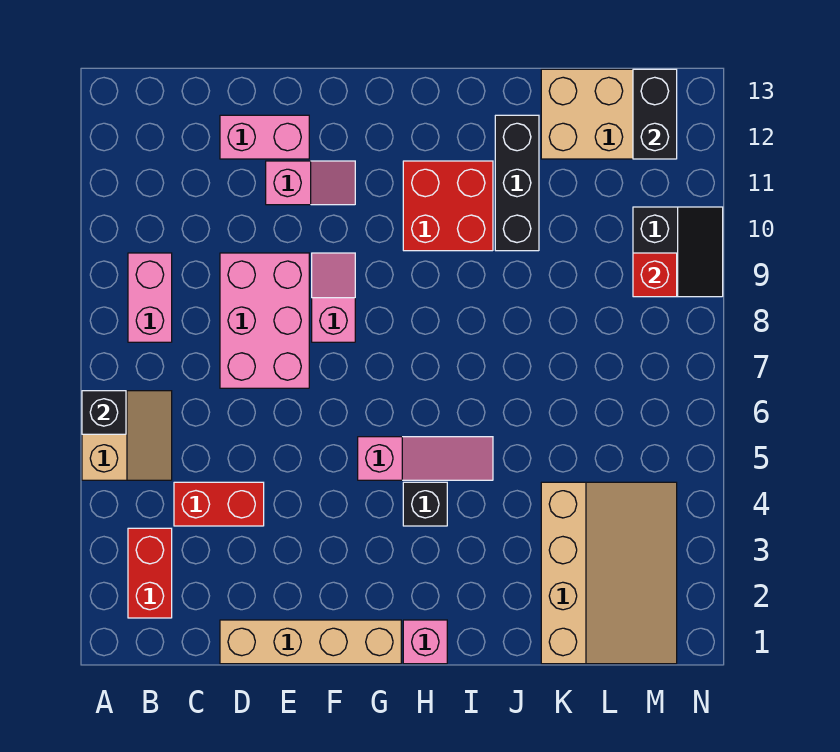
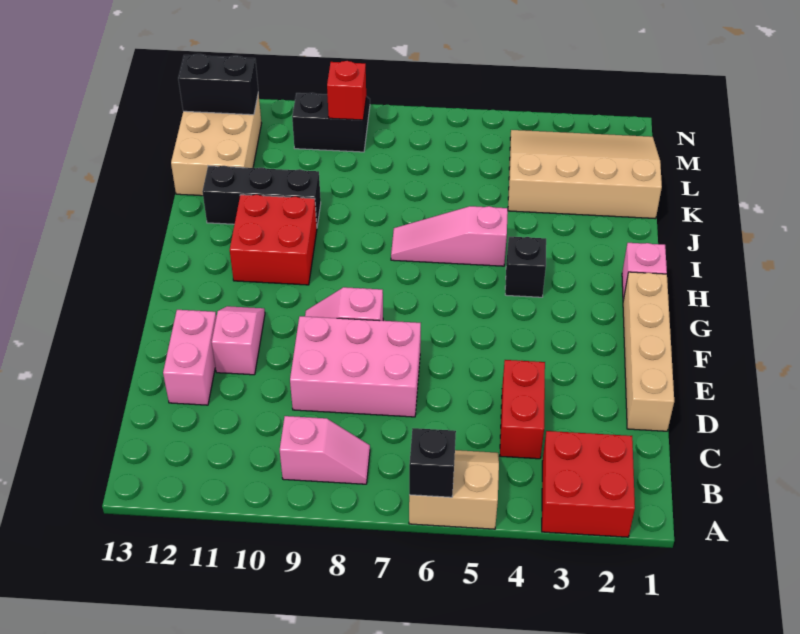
red 1x2 brick [128,528,172,618] -> red 2x2 brick [542,431,635,537]
pink 1x2 brick [128,253,172,342] -> pink 1x2 slope [280,416,370,484]
pink 1x3 slope [358,437,493,480] -> pink 1x3 slope turned to [391,206,508,266]

